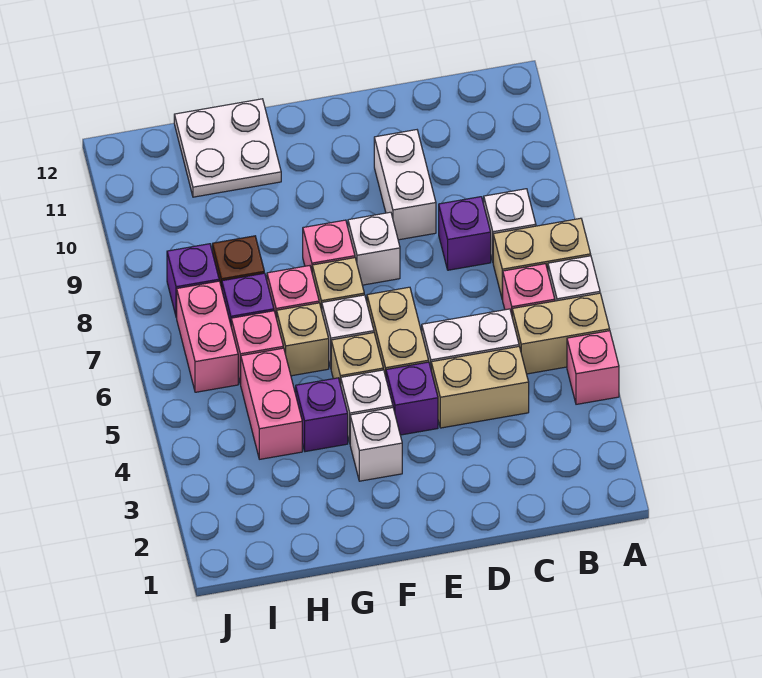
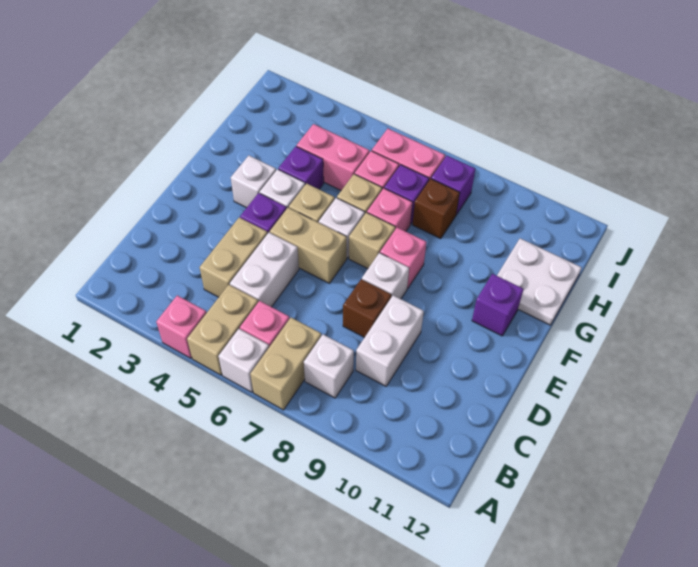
purple 1x1 brick [439,197,491,270] -> purple 1x1 brick moved to [472,274,523,336]
none -> brown 1x1 brick [343,279,391,338]
white 1x2 brick [374,130,436,240] -> white 1x2 brick turned to [356,295,424,386]

